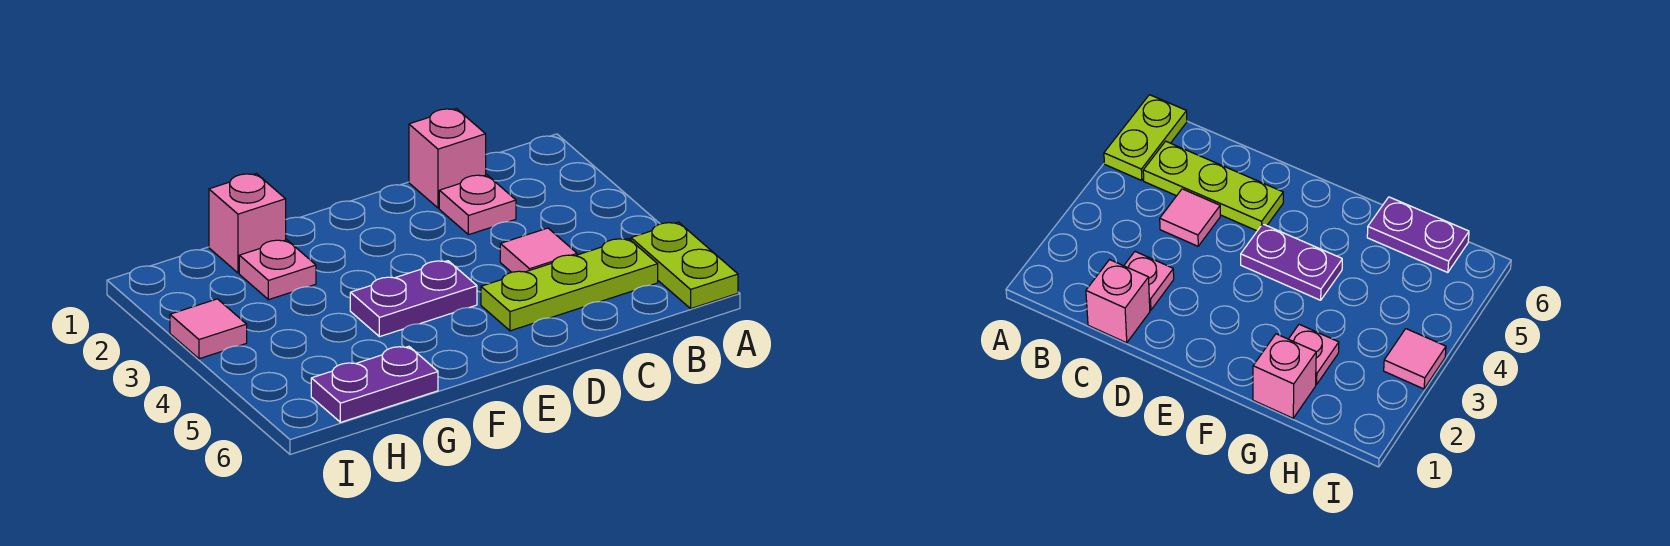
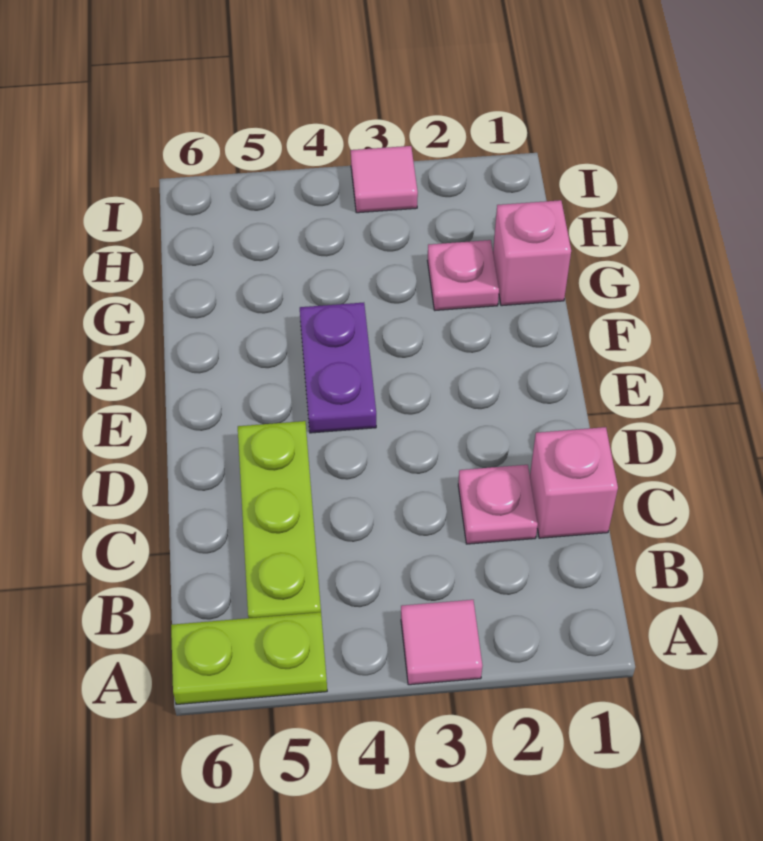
pink 1x1 tile [500,228,577,272] -> pink 1x1 tile moved to [401,600,482,685]
purple 1x2 plate [311,346,438,422] -> none

